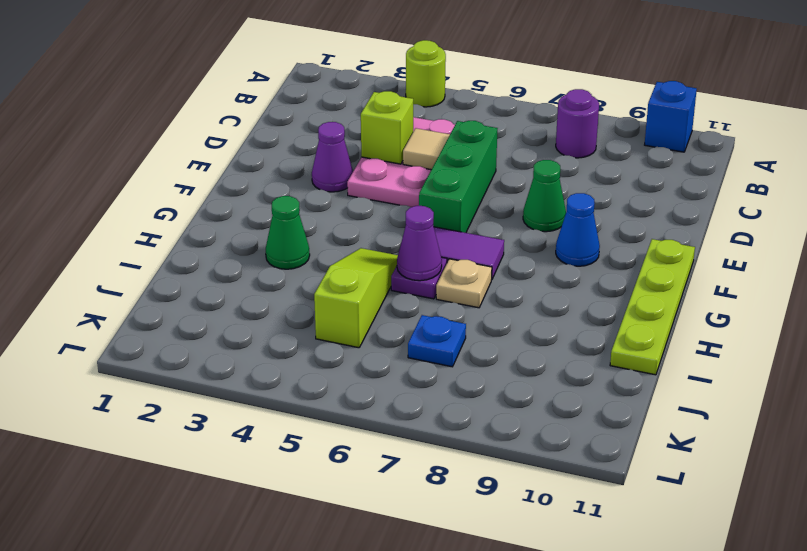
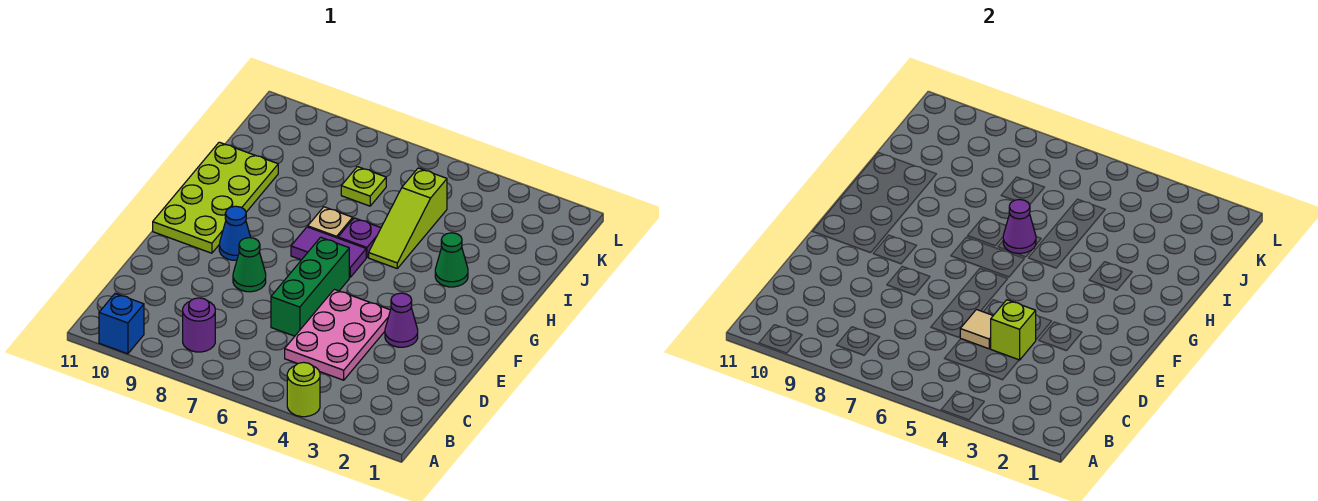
lime 1x4 plate [610,239,695,375] -> lime 2x4 plate [153,142,278,253]
blue 1x1 plate [408,315,466,367] -> lime 1x1 plate [341,167,386,206]

